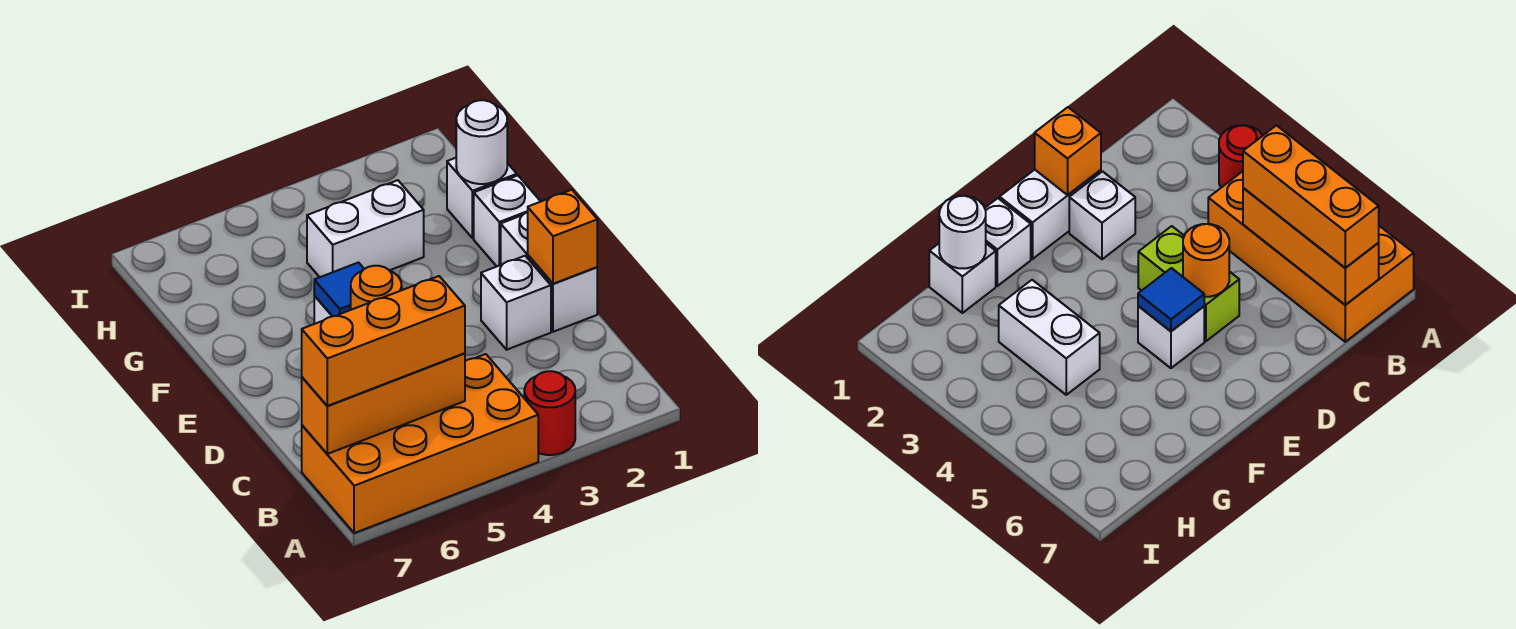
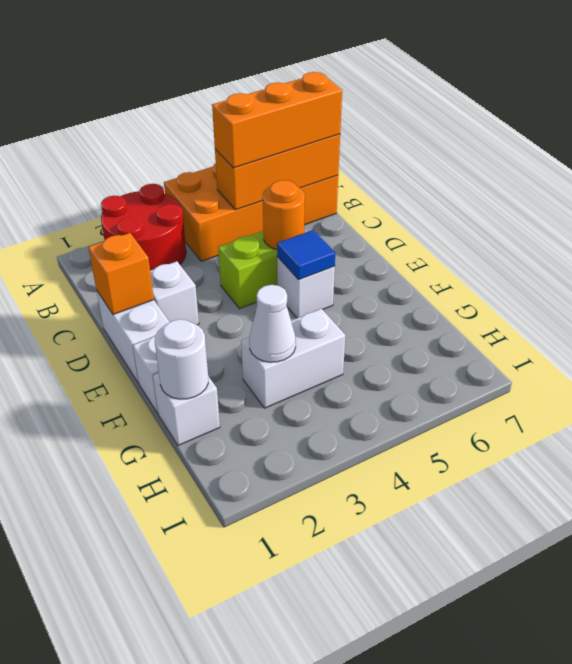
red 1x1 round brick [524,371,575,455] -> red 2x2 round brick [101,184,186,271]
none -> white 1x1 cone [249,285,296,362]

